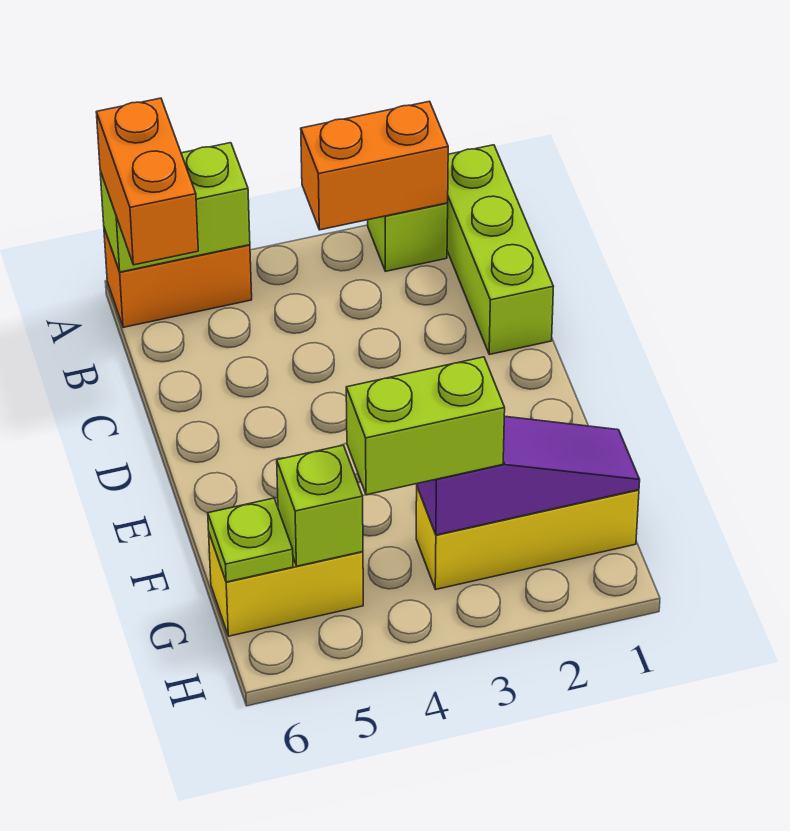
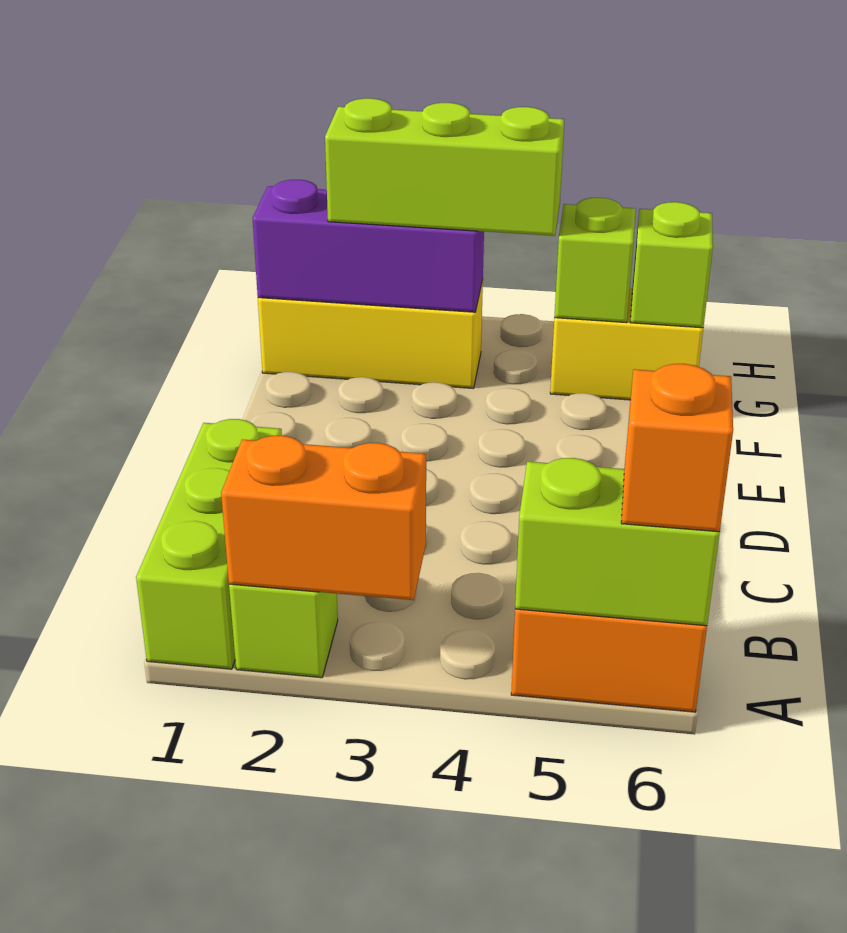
orange 1x2 brick [96,98,198,265] -> orange 1x1 brick [621,364,733,532]
purple 1x3 slope [417,416,640,535] -> purple 1x3 brick [253,180,484,312]
lime 1x2 brick [346,357,505,495] -> lime 1x3 brick [325,98,564,236]
lime 1x1 plate [208,498,293,582] -> lime 1x1 brick [630,202,713,328]

